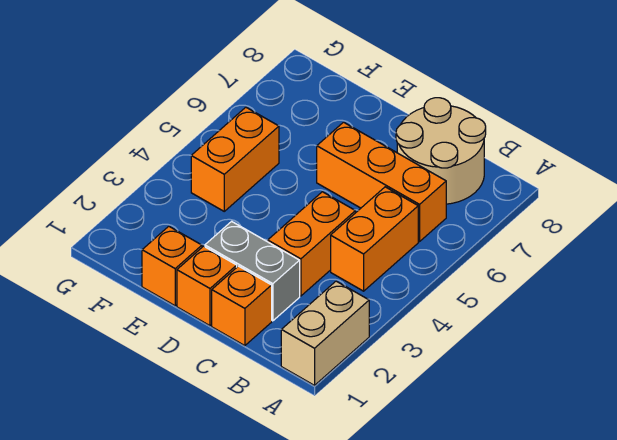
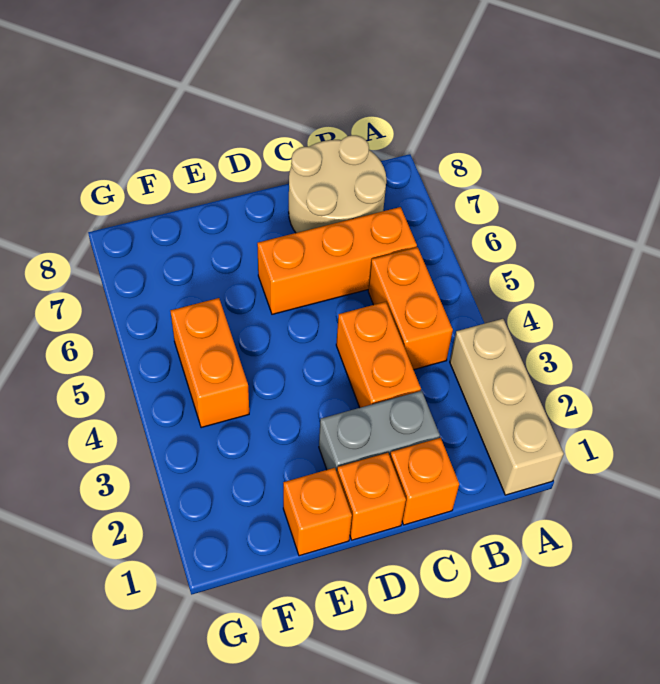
tan 1x2 brick [281,281,369,385] -> tan 1x3 brick [450,319,564,495]

